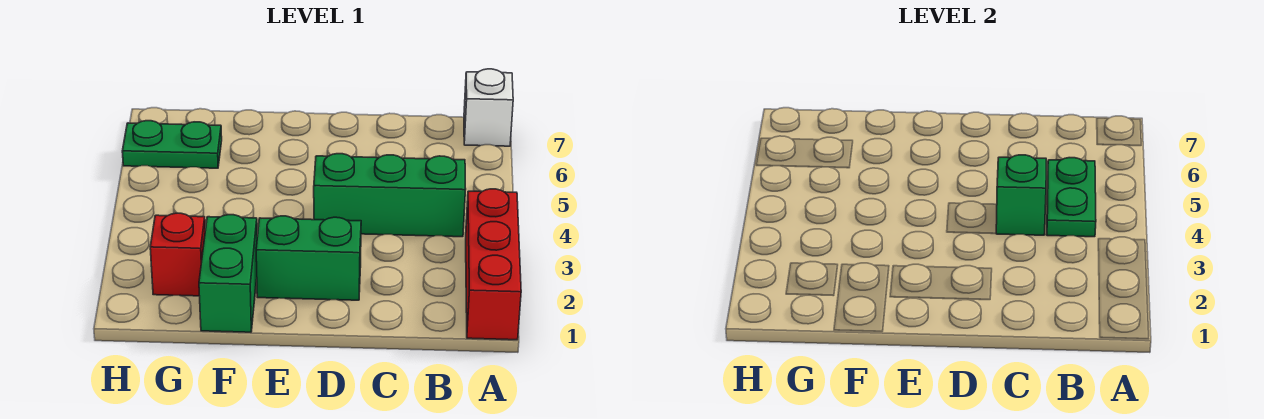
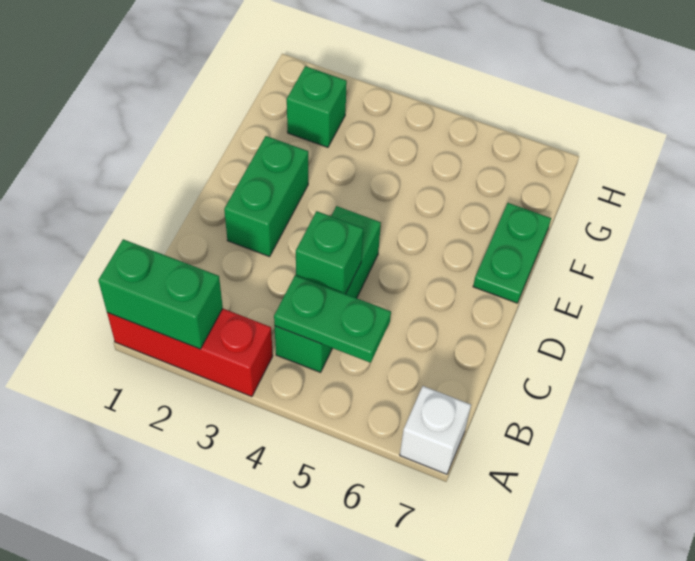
green 1x2 brick [199,215,257,332] -> green 1x2 brick moved to [98,239,223,349]
red 1x1 brick [150,213,205,296] -> green 1x1 brick [287,66,347,147]
green 1x2 plate [122,121,222,168] -> green 1x2 plate moved to [473,203,551,303]

